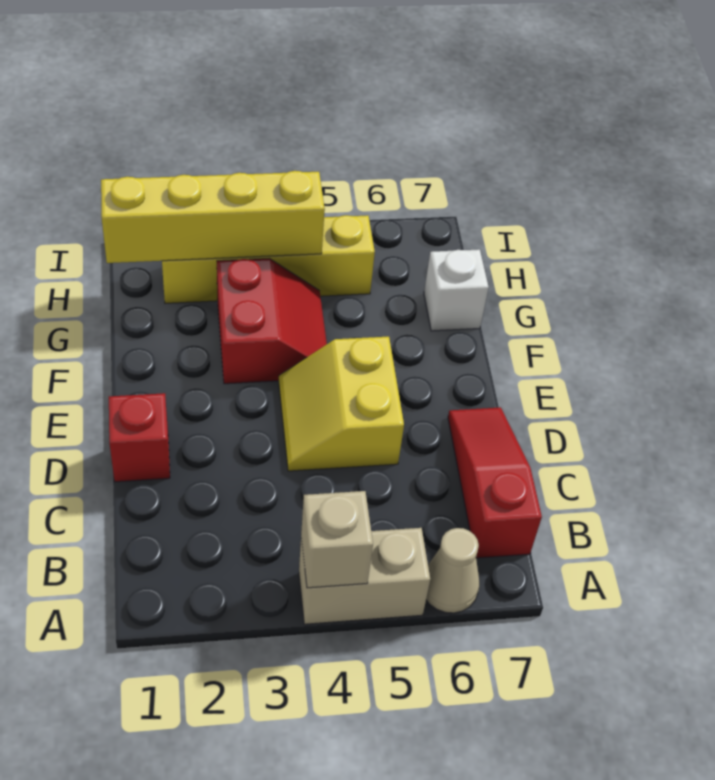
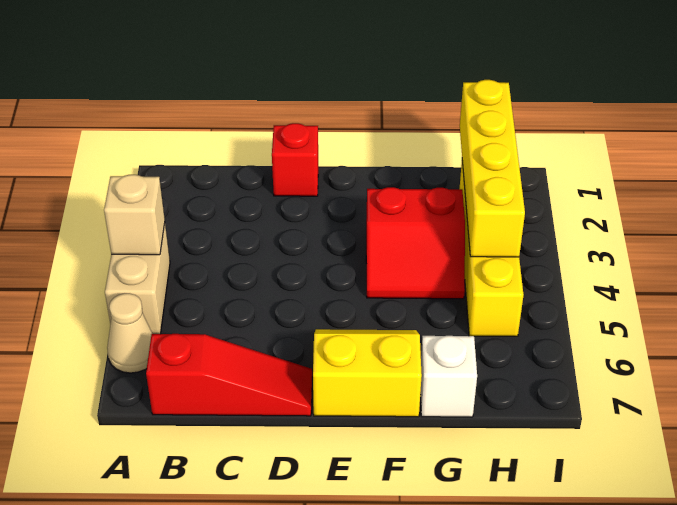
yellow 2x2 slope [279,337,404,471] -> yellow 2x2 slope moved to [313,329,422,417]

